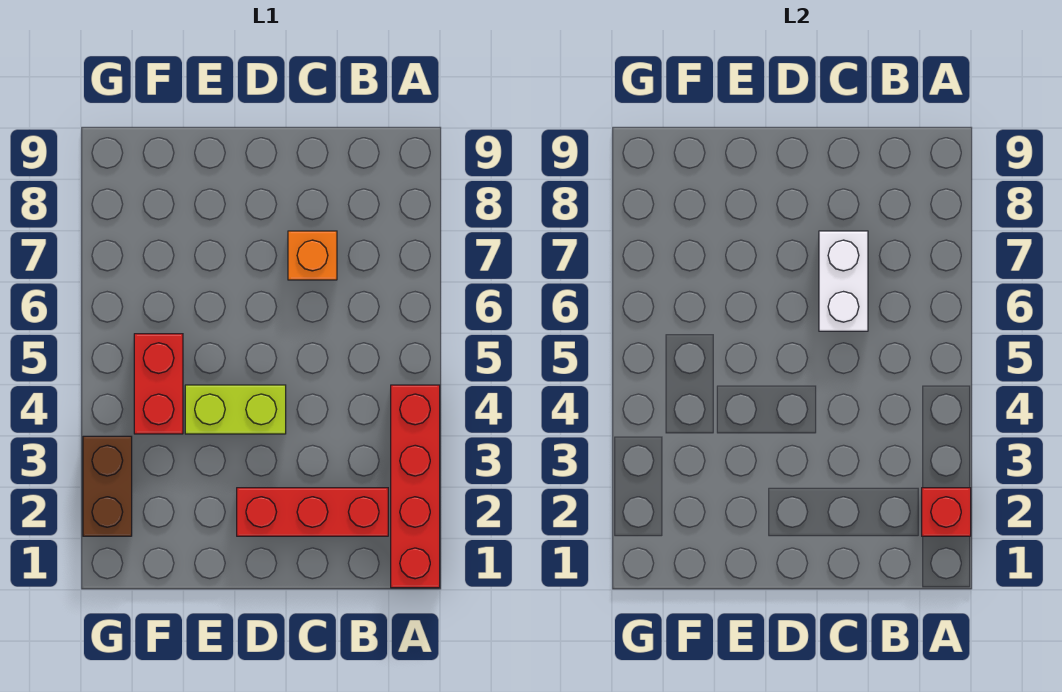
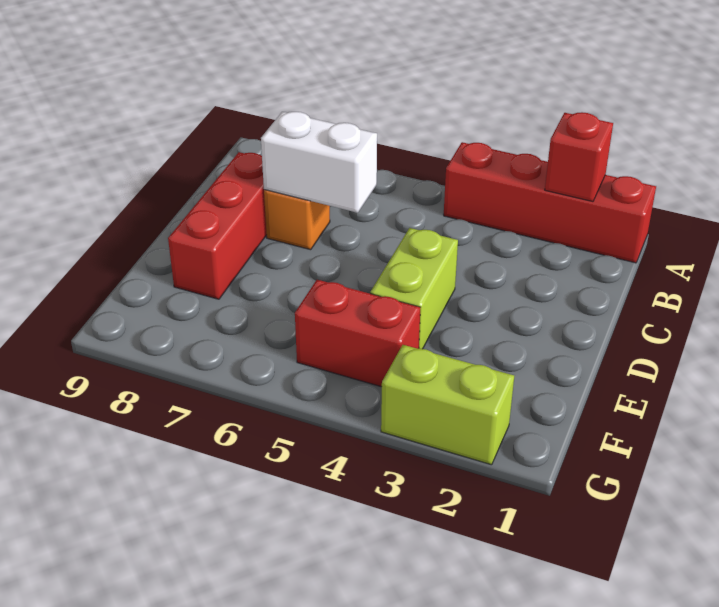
red 1x3 brick [237,488,388,536] -> red 1x3 brick moved to [168,152,267,299]
brown 1x2 brick [83,436,132,536] -> lime 1x2 brick [381,345,514,465]

